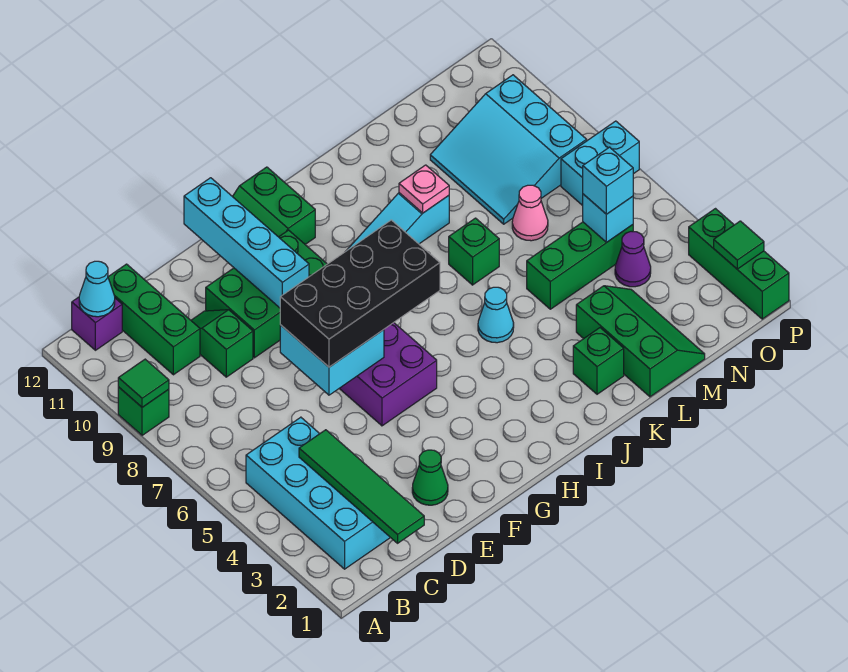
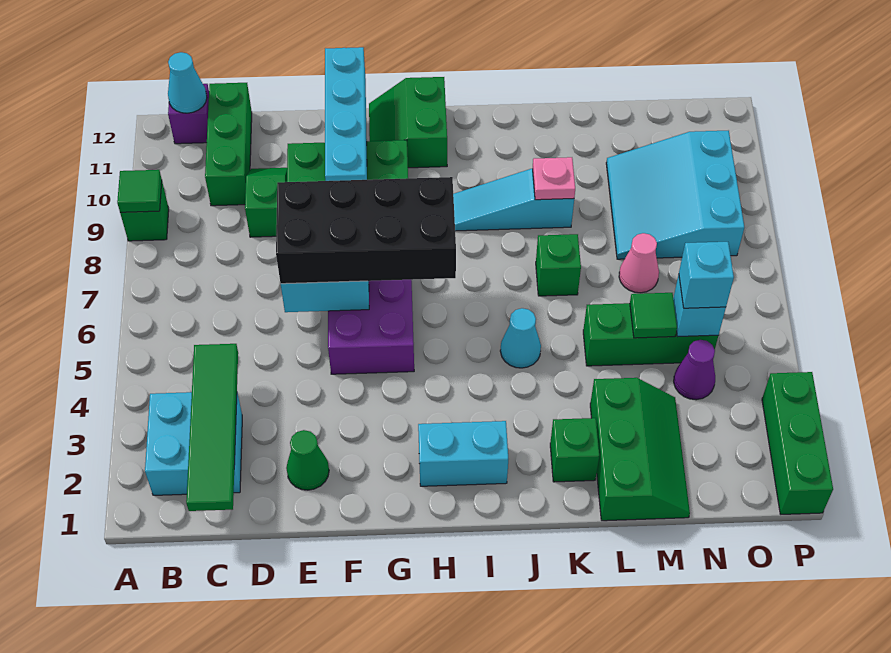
cyan 2x4 brick [246,417,390,569] -> cyan 2x2 brick [145,392,242,495]
cyan 1x2 brick [561,121,639,206] -> cyan 1x2 brick moved to [418,421,508,486]
green 1x1 tile [714,221,764,269] -> green 1x1 tile moved to [630,293,677,338]

